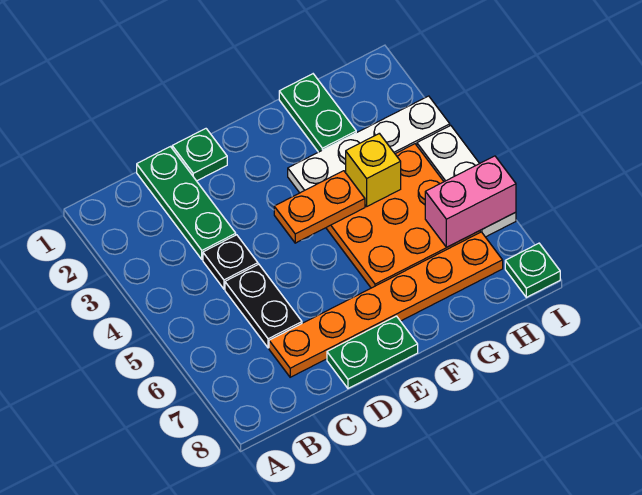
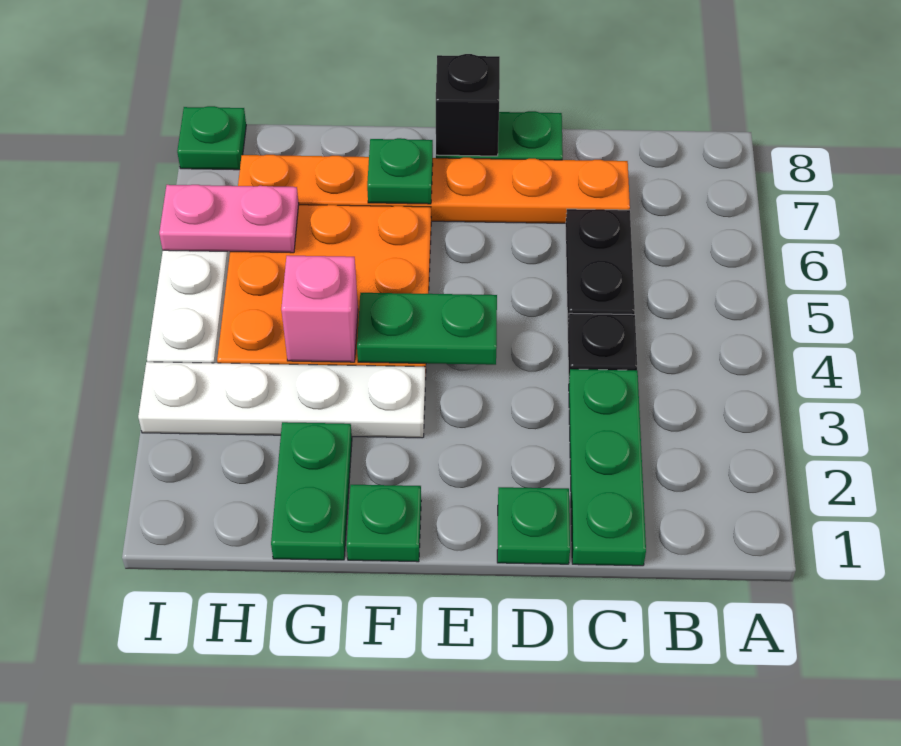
orange 1x2 plate [274,171,365,243] -> green 1x2 plate [357,293,497,365]
none -> black 1x1 brick [436,54,500,156]
none -> green 1x1 plate [347,485,421,562]
none -> green 1x1 plate [367,138,433,204]
yellow 1x1 brick [346,133,401,206] -> pink 1x1 brick [281,256,358,362]
pink 1x2 brick [425,156,516,247] -> pink 1x2 plate [159,185,299,253]

